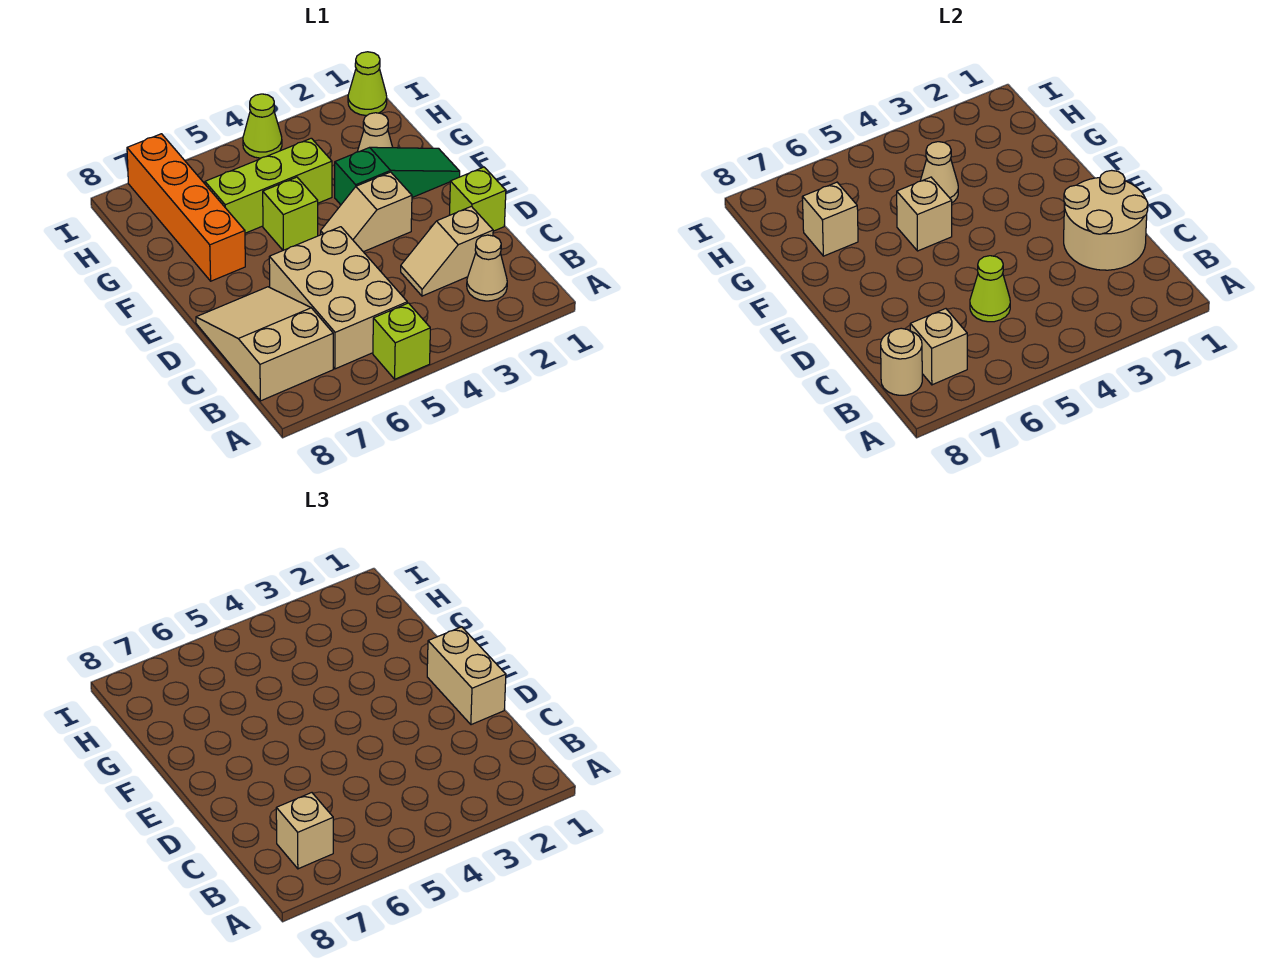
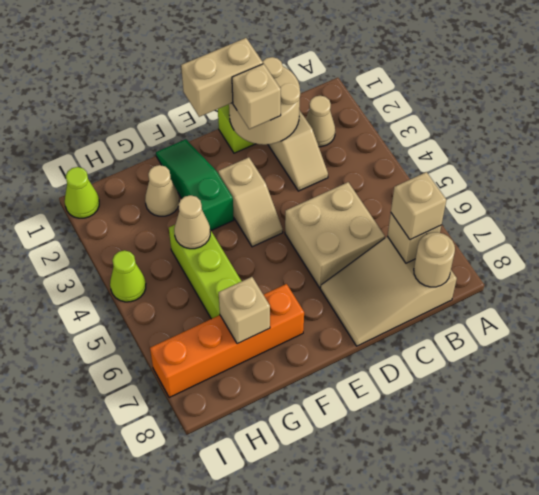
lime 1x1 brick [373,303,430,379] -> none
tan 2x3 brick [269,227,407,369] -> tan 2x2 brick [285,182,385,288]
lime 1x1 cone [970,256,1010,322] -> none
lime 1x1 brick [263,177,318,250] -> none
tan 1x1 brick [897,177,952,251] -> tan 1x1 brick moved to [232,64,281,129]

